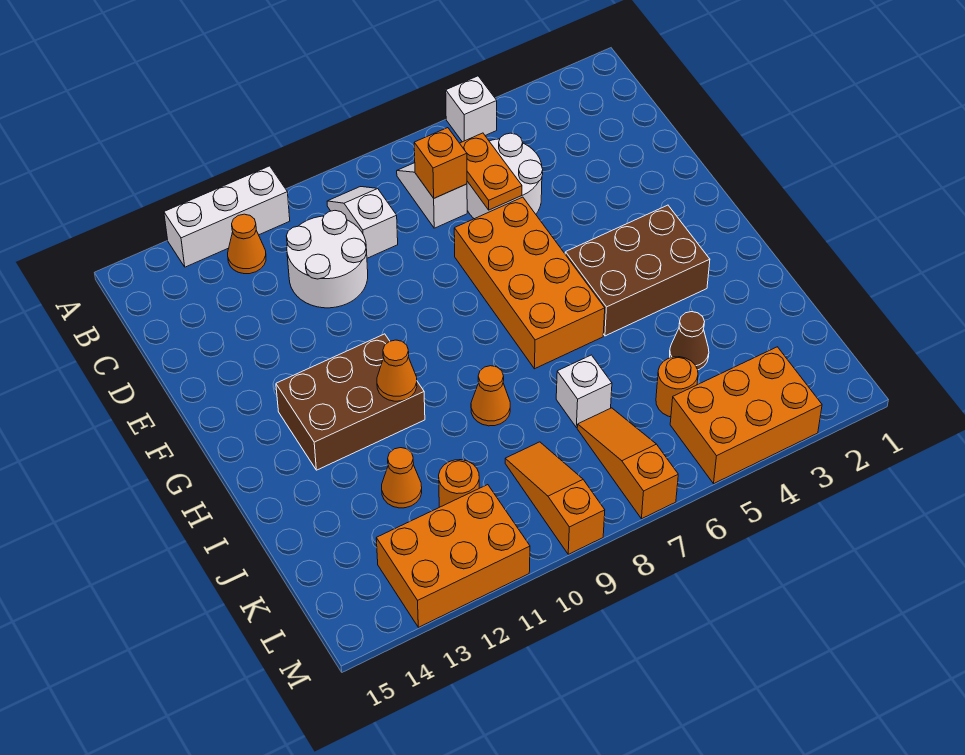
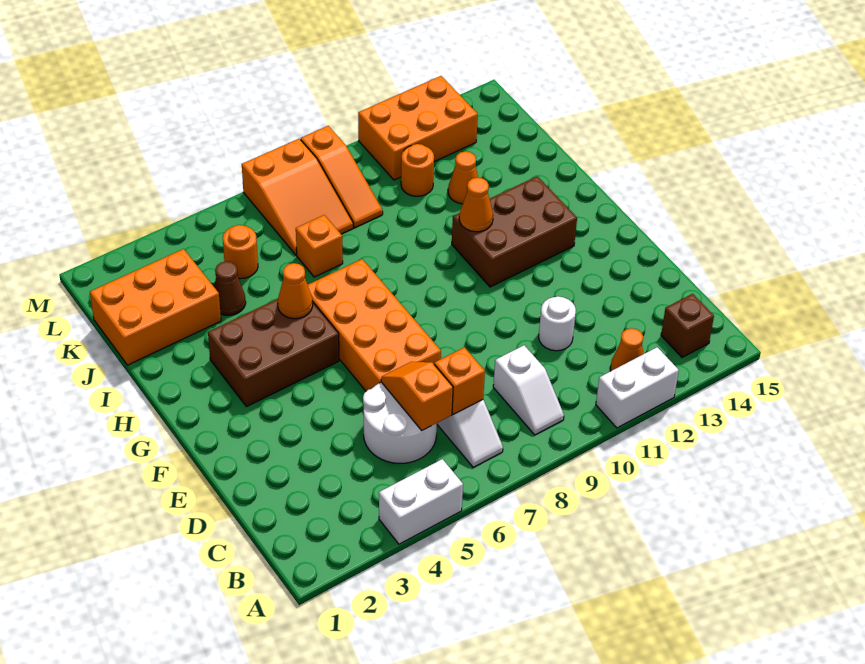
white 1x1 brick [446,76,497,142] -> white 1x2 brick [379,459,463,544]
white 1x3 brick [164,166,290,267] -> white 1x2 brick [596,347,679,428]
none -> brown 1x1 brick [661,294,714,357]
orange 1x2 plate [460,133,522,210] -> orange 1x2 slope [381,362,453,430]
white 2x2 round brick [287,211,368,308] -> white 1x1 round brick [539,296,576,351]
orange 1x1 cone [471,366,510,426] -> orange 1x1 cone moved to [278,263,313,319]
white 1x1 brick [556,355,612,428] -> orange 1x1 brick [296,215,343,277]
orange 1x3 slope [577,408,678,519] -> orange 2x3 slope [242,139,353,255]
orange 2x3 brick [670,347,822,484] -> orange 2x3 brick moved to [90,249,221,365]

